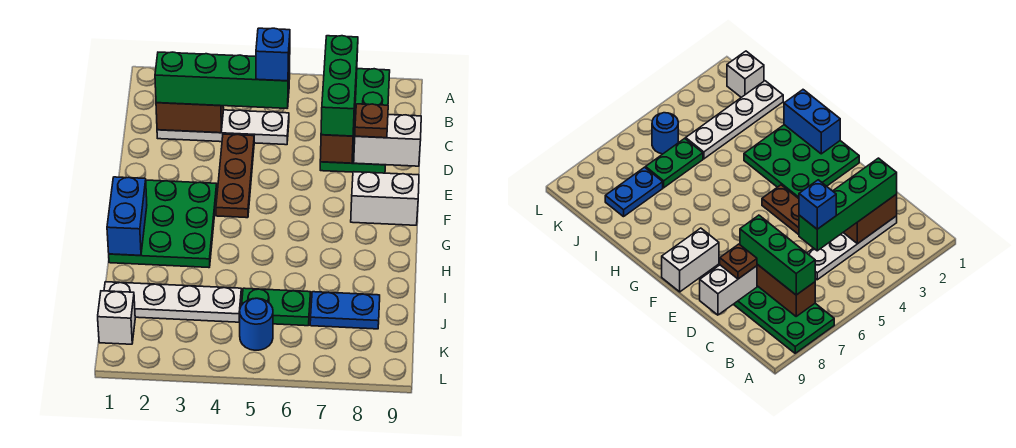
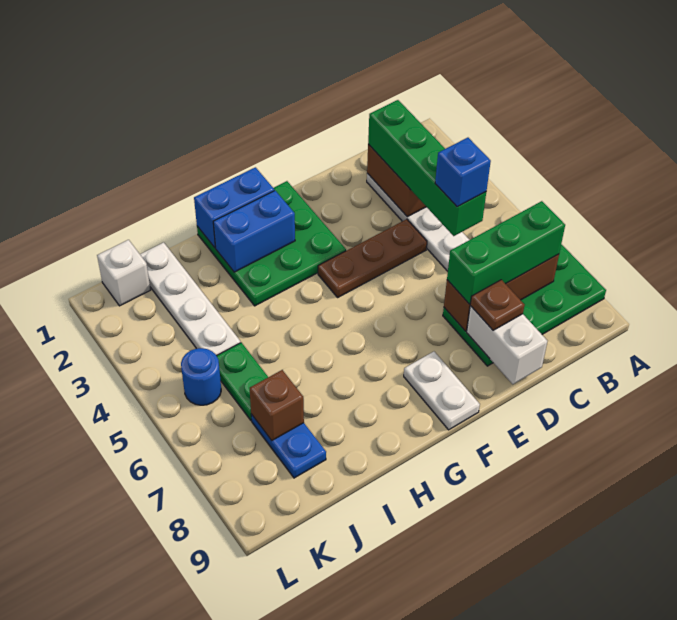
white 1x2 brick [351,172,419,225] -> white 1x2 plate [404,352,480,430]
none -> blue 1x2 brick [213,191,295,272]
none -> brown 1x1 brick [250,370,304,440]

